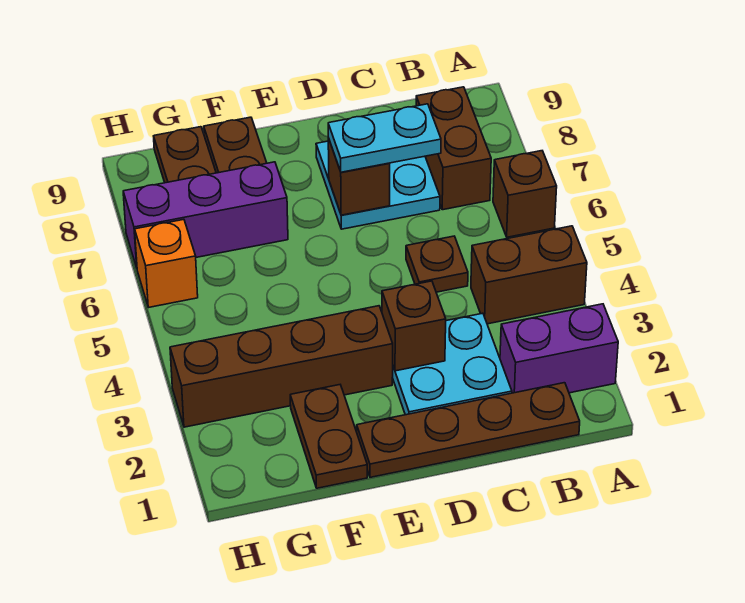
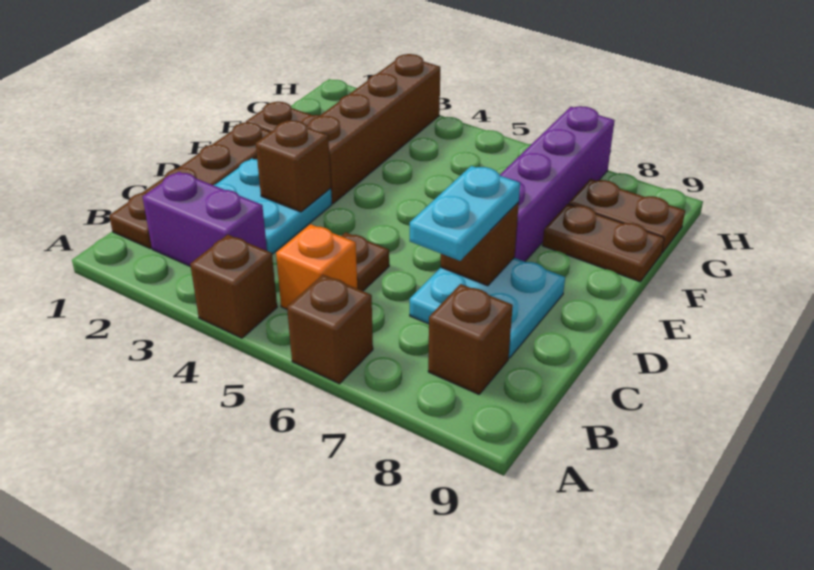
purple 1x2 brick [500,304,618,393] -> purple 1x2 brick turned to [143,172,267,267]
brown 1x2 brick [471,226,587,324] -> brown 1x1 brick [190,235,277,338]
brown 1x2 brick [416,87,491,210] -> brown 1x1 brick [428,284,513,394]
purple 1x3 brick [123,162,288,268] -> purple 1x4 brick [500,106,615,262]
orange 1x1 brick [135,219,198,307] -> orange 1x1 brick moved to [276,224,357,309]

